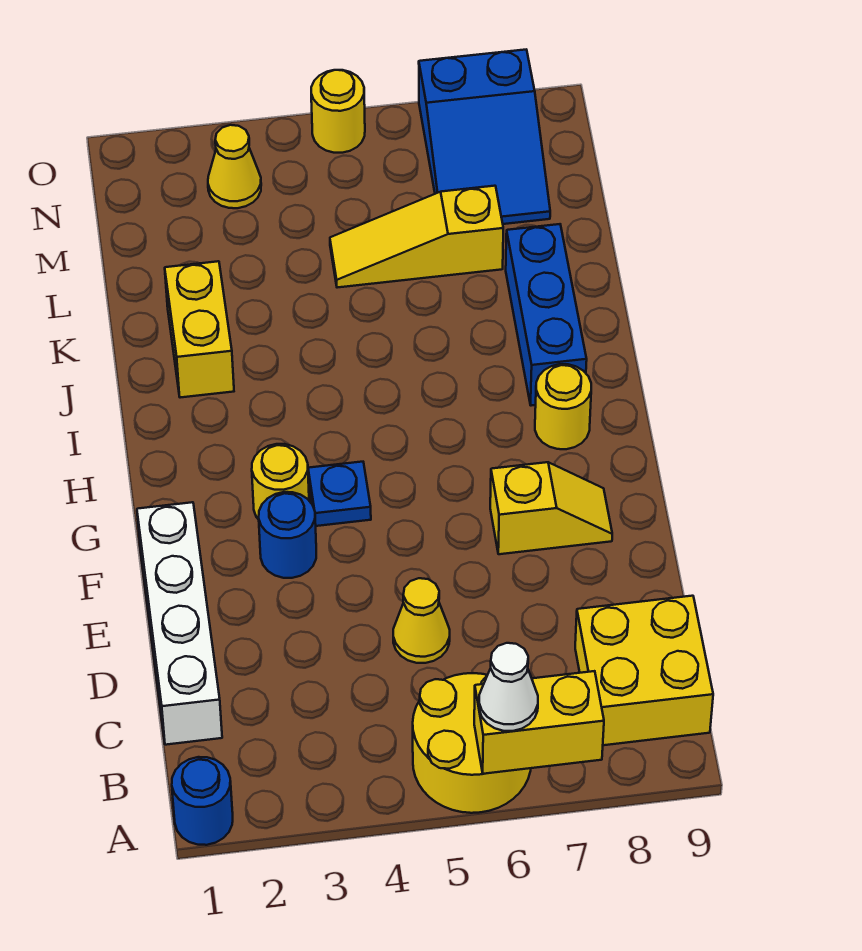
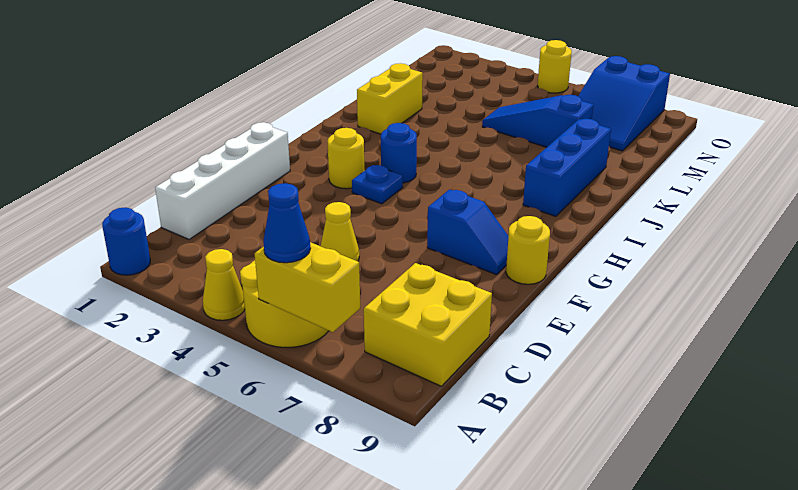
white 1x1 cone [479,643,538,731] -> blue 1x1 cone [263,183,311,263]
blue 1x1 round brick [259,492,316,578] -> blue 1x1 round brick moved to [381,123,417,183]
yellow 1x2 slope [490,462,612,554] -> blue 1x2 slope [427,190,508,275]
yellow 1x1 round brick [535,364,591,449] -> yellow 1x1 round brick moved to [506,216,550,284]
yellow 1x3 slope [330,186,503,288] -> blue 1x3 slope [482,95,593,147]
yellow 1x1 cone [208,125,261,208] -> yellow 1x1 cone moved to [203,249,245,320]

